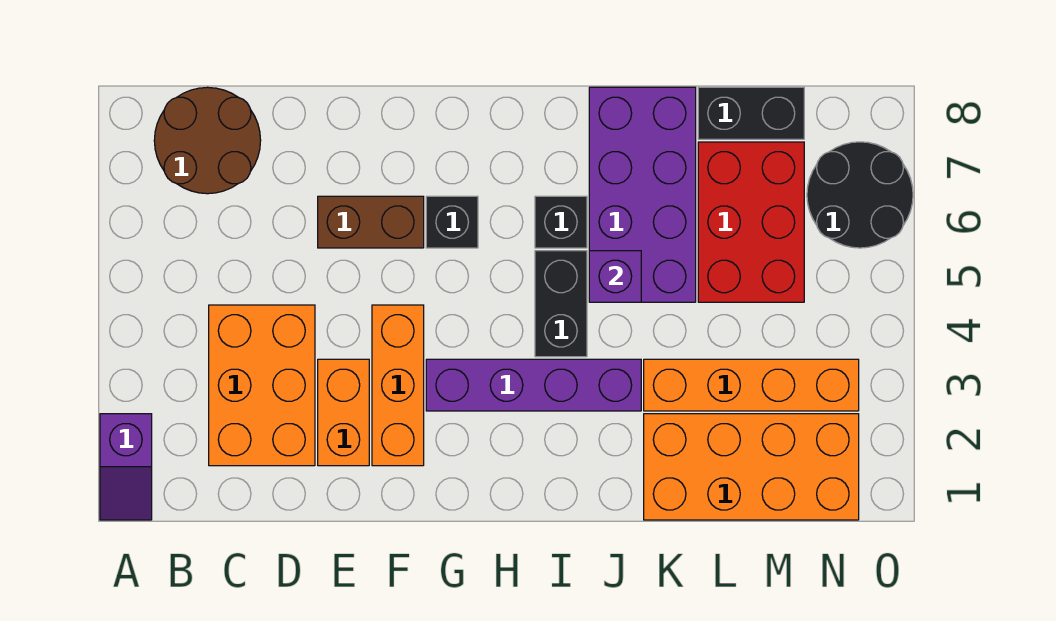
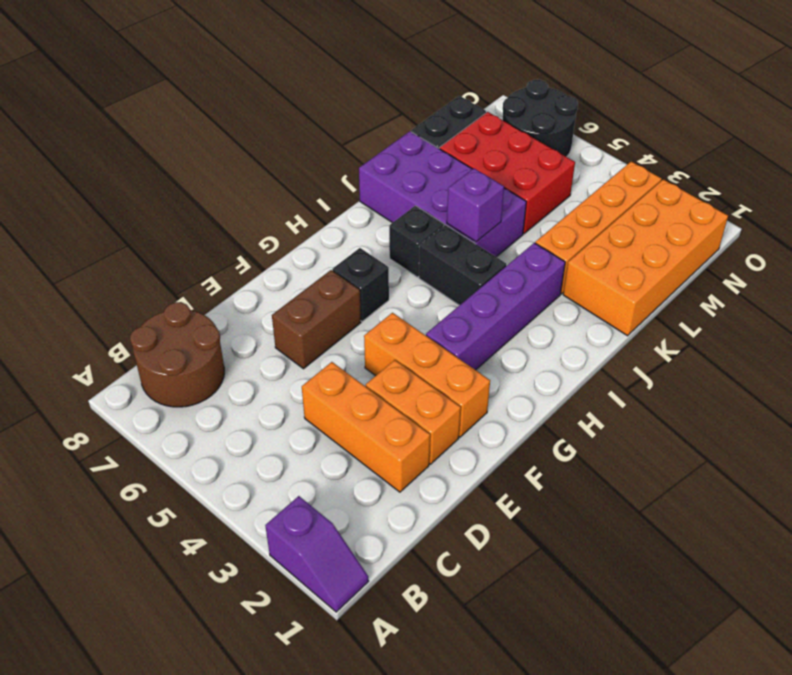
orange 2x3 brick [209,305,315,466] -> orange 1x3 brick [302,362,430,492]

